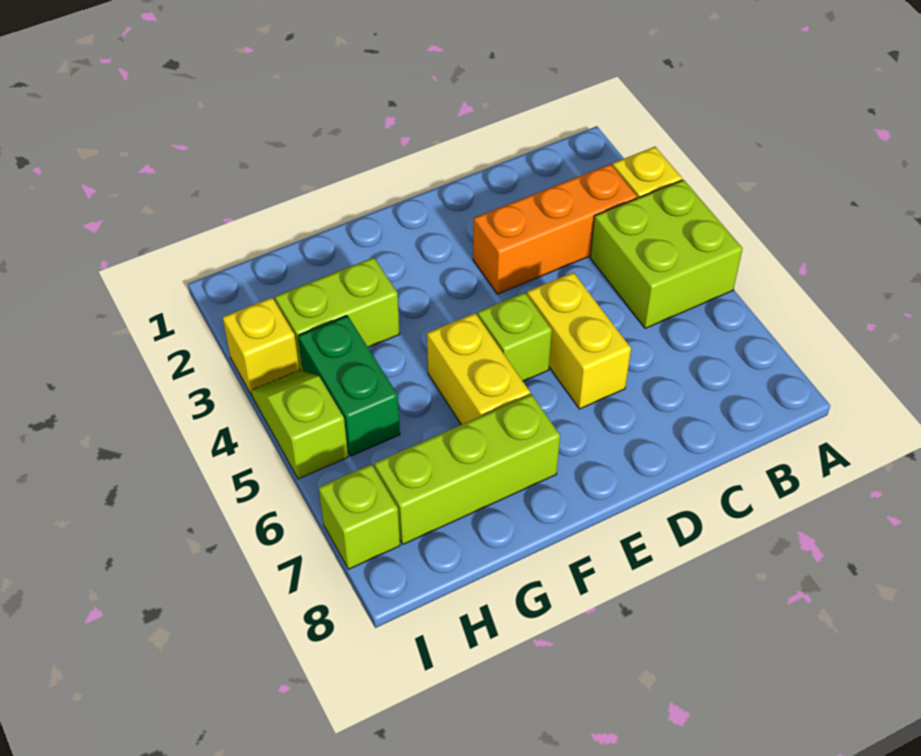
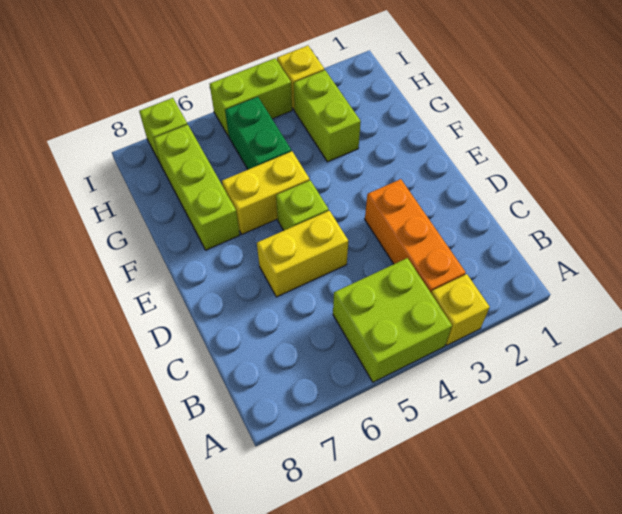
green 1x2 brick [298,316,400,456] -> green 1x2 brick turned to [225,97,291,169]
lime 1x2 slope [251,370,348,479] -> lime 1x2 brick [210,58,292,136]

